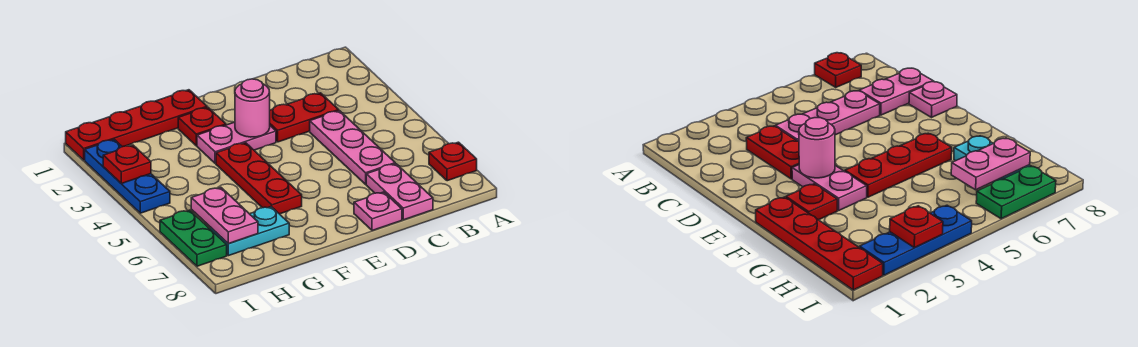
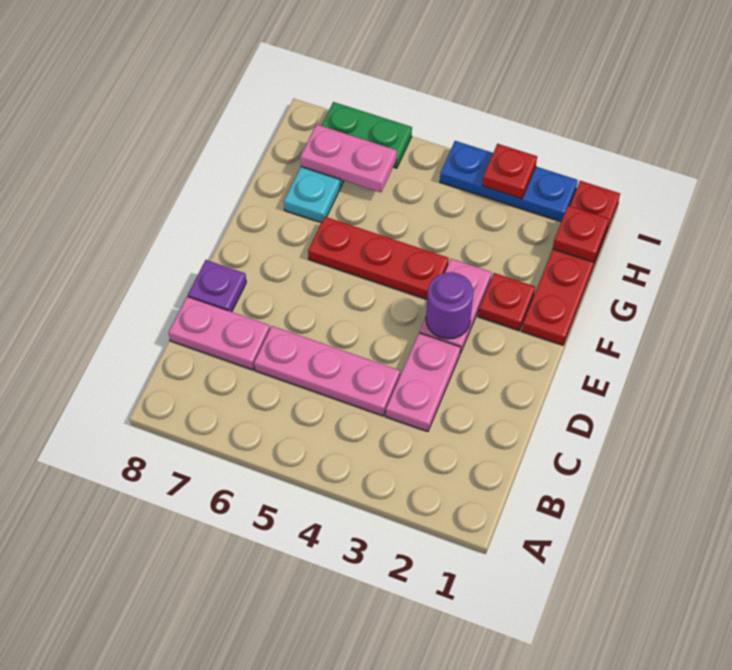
red 1x1 plate [429,142,477,181] -> red 1x1 plate moved to [553,206,609,262]
red 1x2 plate [270,93,339,142] -> pink 1x2 plate [386,333,461,432]
pink 1x1 plate [354,192,402,231] -> purple 1x1 plate [188,260,246,312]
pink 1x1 round brick [235,79,270,137] -> purple 1x1 round brick [426,272,473,339]

